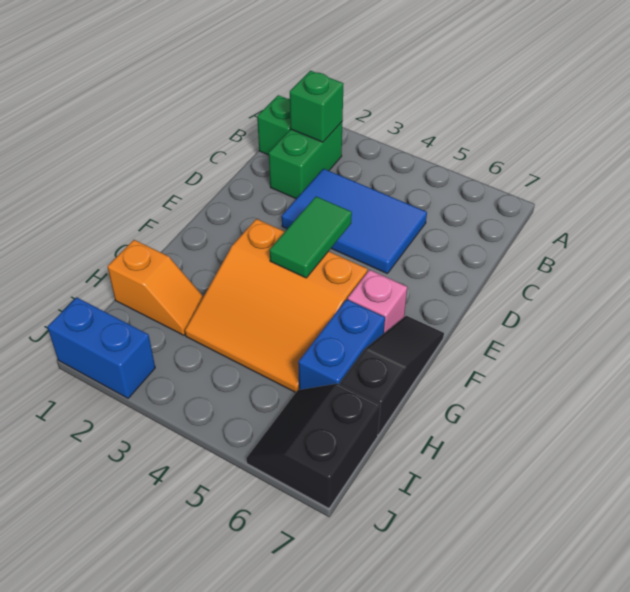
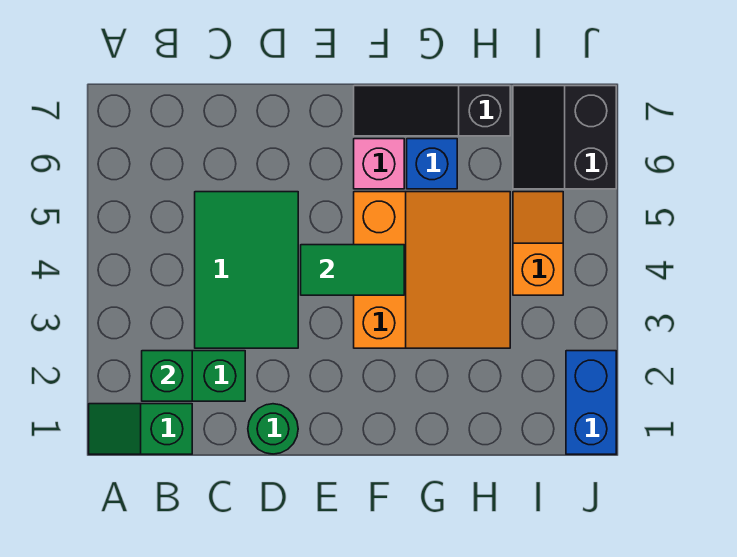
blue 2x3 tile [282,169,427,274] -> green 2x3 tile [195,192,298,348]
none -> green 1x1 round brick [248,404,298,454]
blue 1x2 brick [298,299,385,390] -> blue 1x1 brick [407,139,457,189]
orange 1x2 slope [107,240,203,335] -> orange 1x2 slope moved to [513,192,563,295]
black 2x2 slope [246,383,380,508] -> black 2x2 slope turned to [513,86,616,189]

